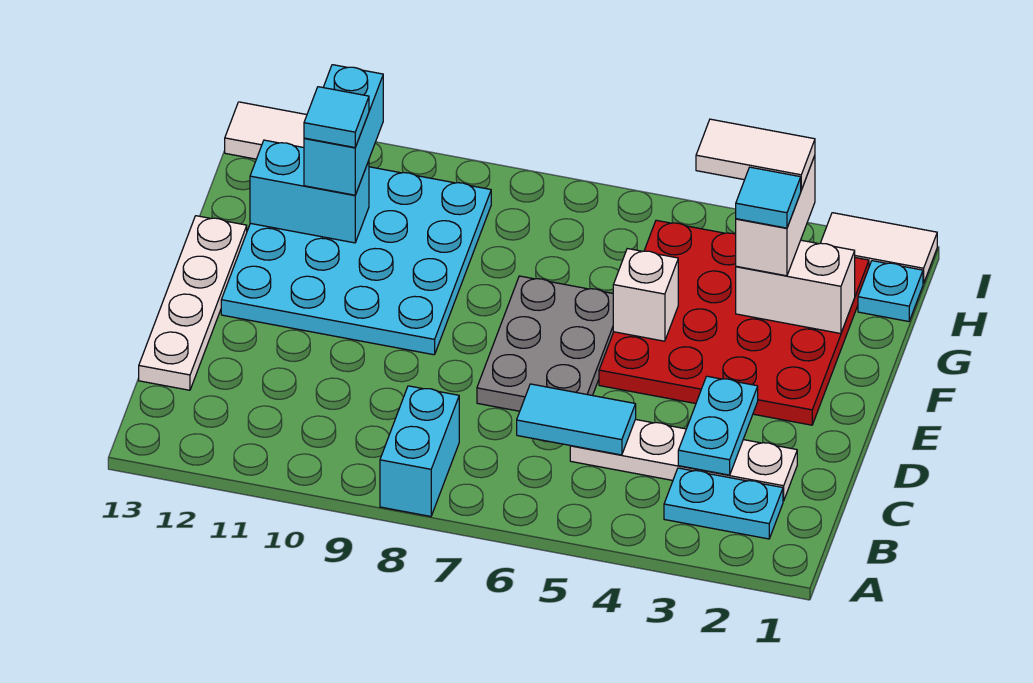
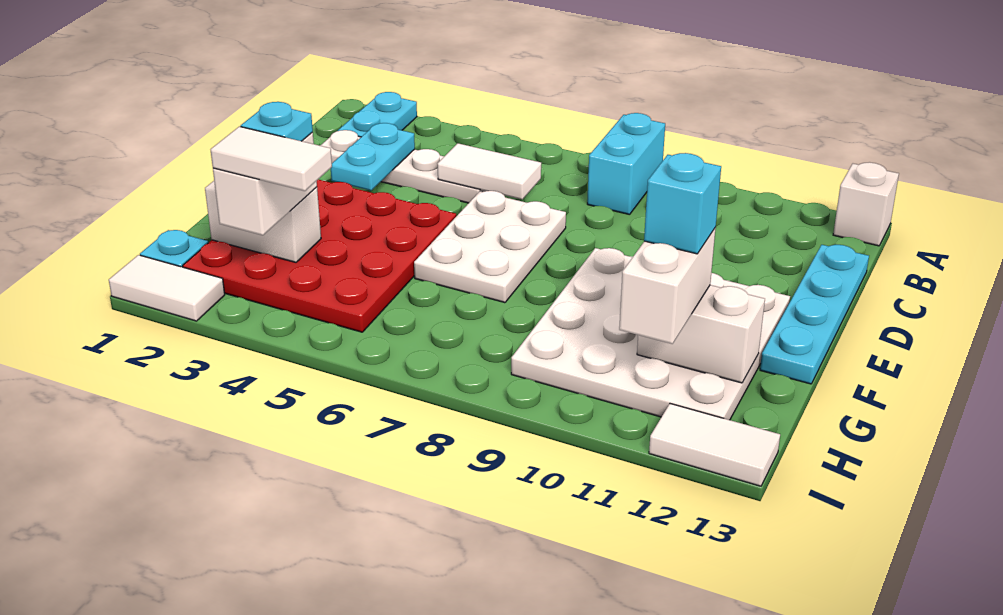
cyan 1x2 plate [664,468,783,539] -> cyan 1x2 plate turned to [338,92,417,137]
cyan 1x2 tile [517,384,636,455] -> white 1x2 tile [438,143,541,199]
white 1x4 plate [139,216,247,390] -> cyan 1x4 plate [760,245,869,384]
grey 2x3 plate [477,276,613,411] -> white 2x3 plate [414,191,566,303]
cyan 4x4 plate [221,167,491,355] -> white 4x4 plate [511,248,790,420]
white 1x1 brick [613,249,678,341] -> white 1x1 brick moved to [833,162,899,246]
cyan 1x1 tile [736,167,801,228] -> cyan 1x1 plate [241,102,313,141]
cyan 1x2 brick [250,140,369,243] -> white 1x2 brick [637,285,765,383]
cyan 1x2 brick [304,65,383,195] -> white 1x2 brick [619,228,716,344]
cyan 1x1 tile [304,87,369,147] -> cyan 1x1 brick [644,153,721,254]

